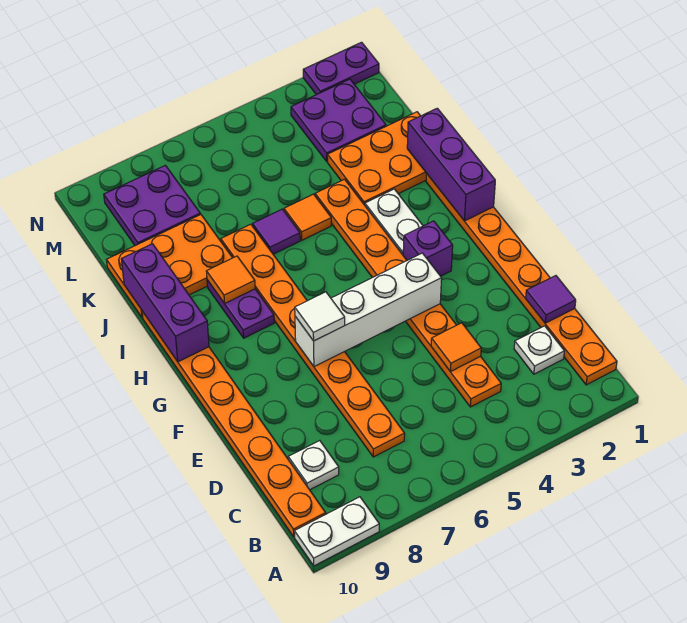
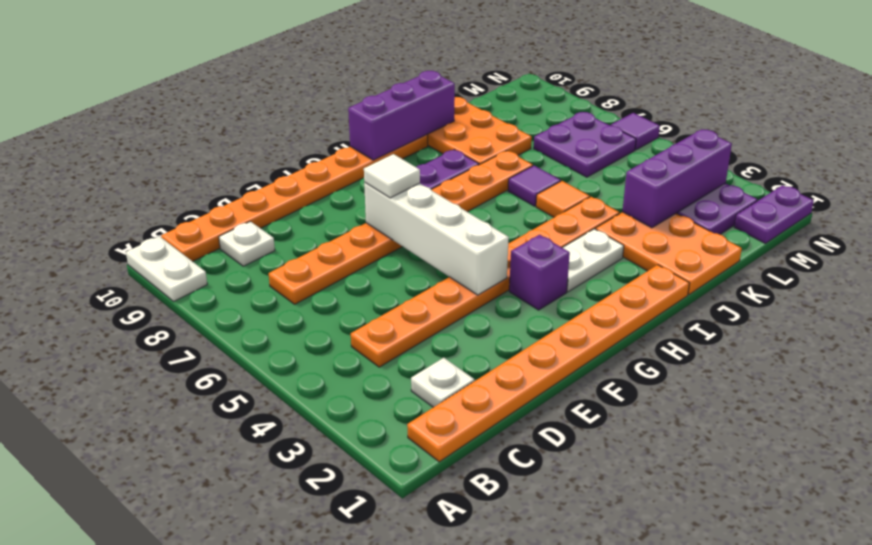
purple 1x1 tile [526,276,576,323] -> purple 1x1 tile moved to [611,113,660,150]
orange 1x1 tile [431,323,481,372] -> none
purple 1x3 brick [407,108,495,221] -> purple 1x3 brick moved to [622,129,732,228]
orange 1x1 tile [206,256,255,304] -> none
purple 2x2 plate [104,165,200,246] -> purple 2x2 plate moved to [534,112,636,177]
purple 1x2 plate [303,42,379,95] -> purple 1x2 plate turned to [734,185,814,243]

